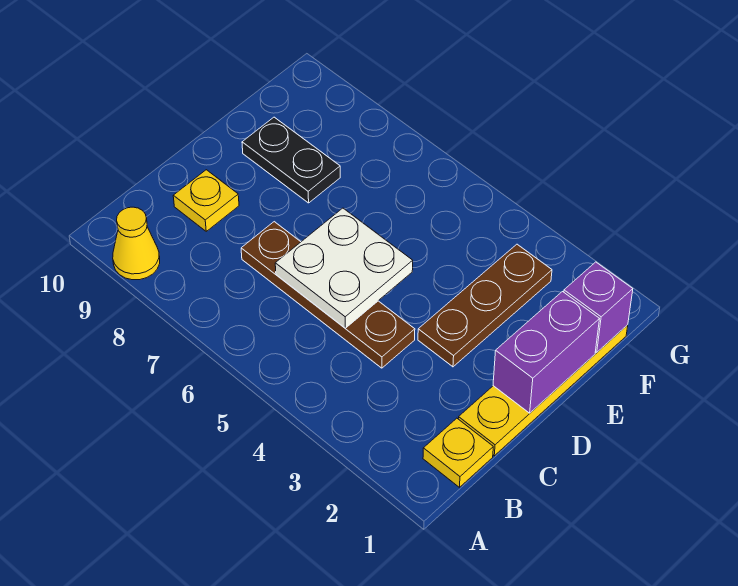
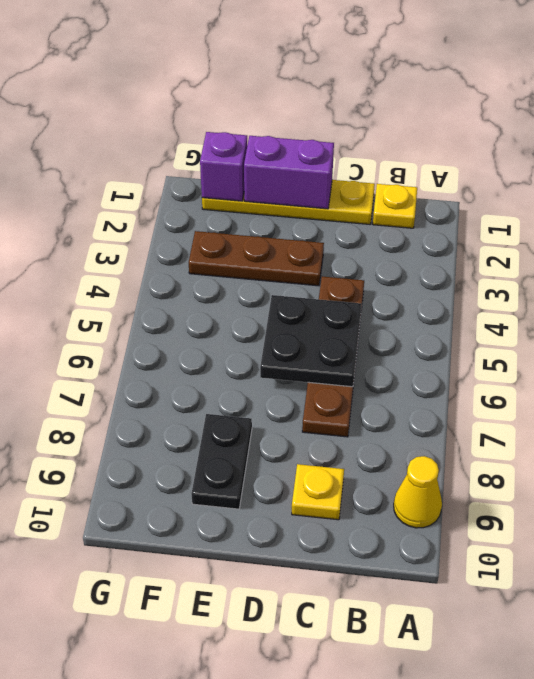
white 2x2 plate [275,208,413,328] -> black 2x2 plate [260,295,362,387]

